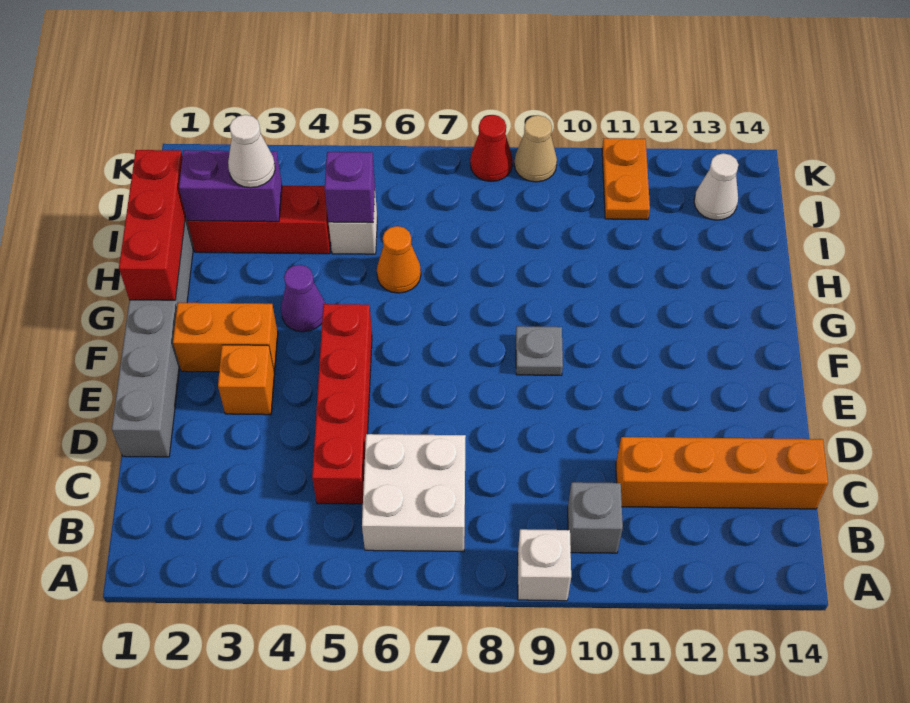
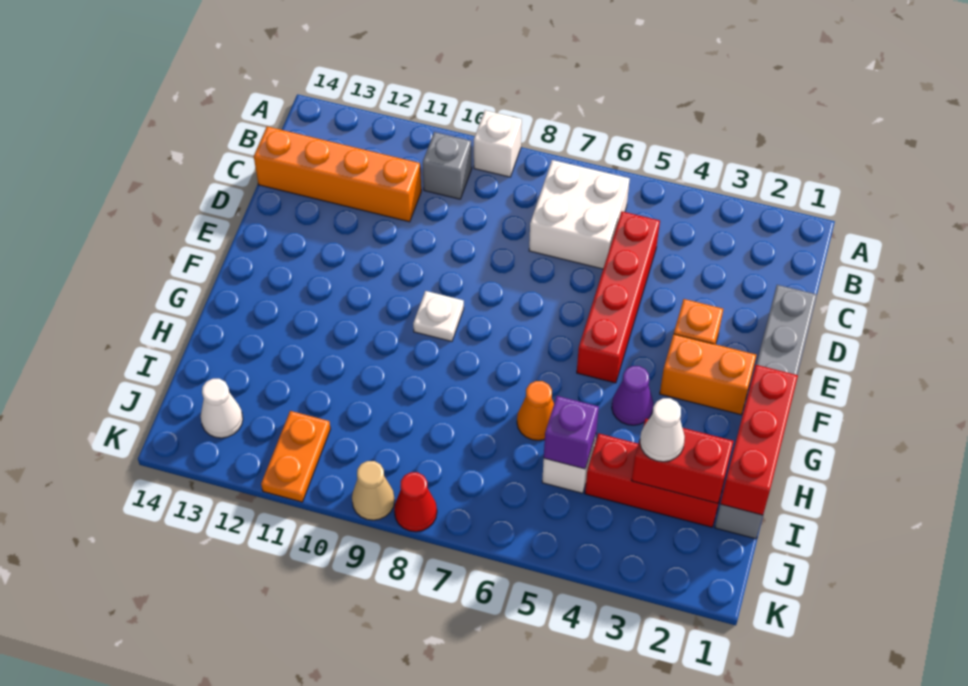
grey 1x1 plate [516,326,563,375] -> white 1x1 plate [413,291,464,341]
purple 1x2 brick [179,150,282,222] -> red 1x2 brick [631,419,734,503]

